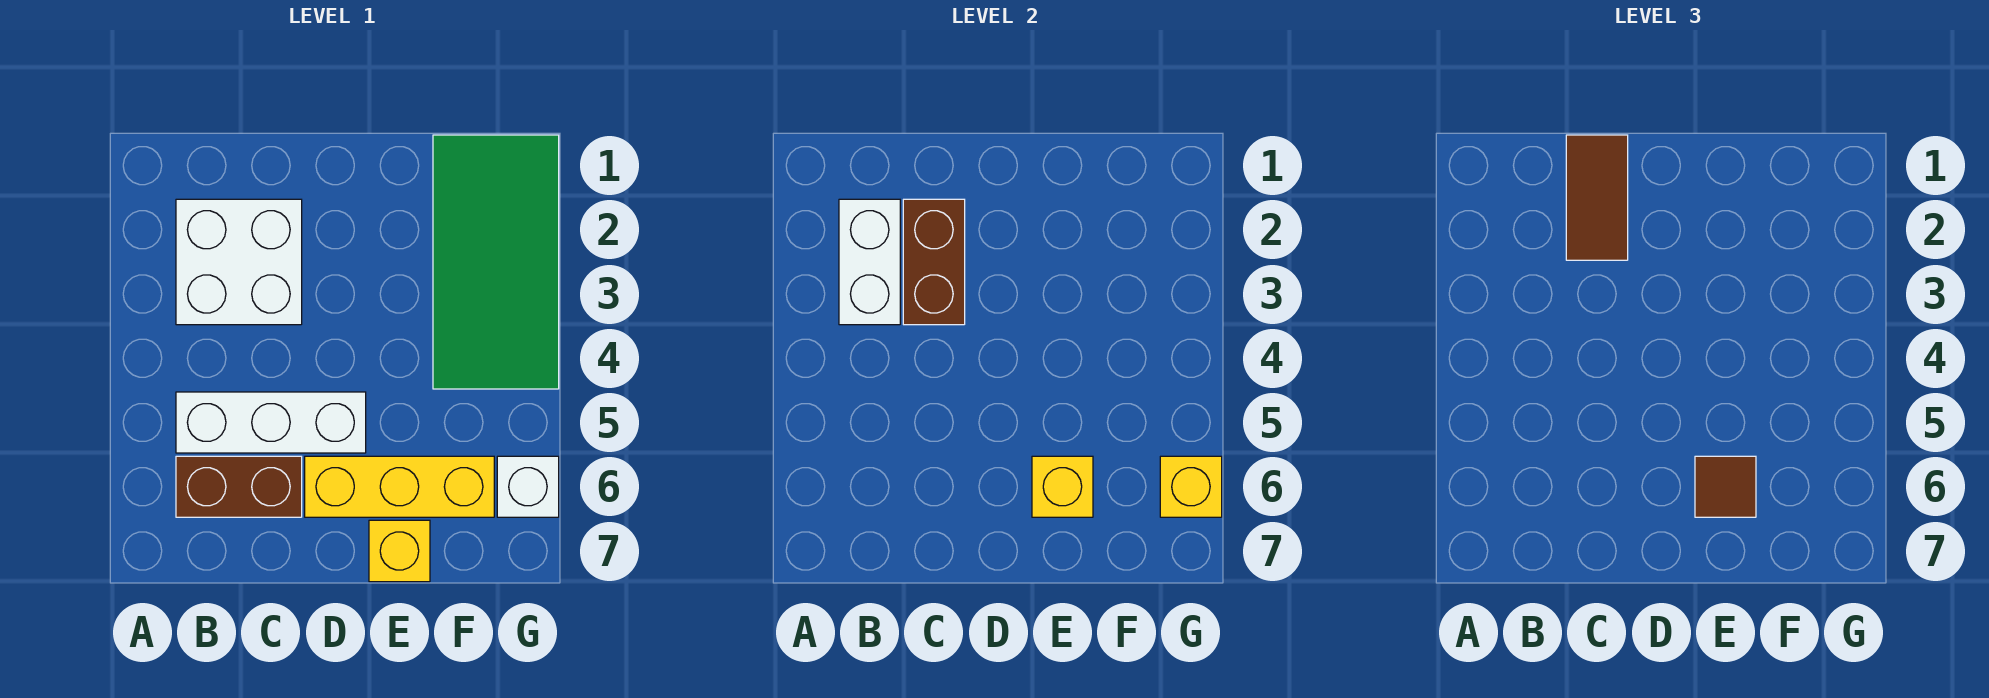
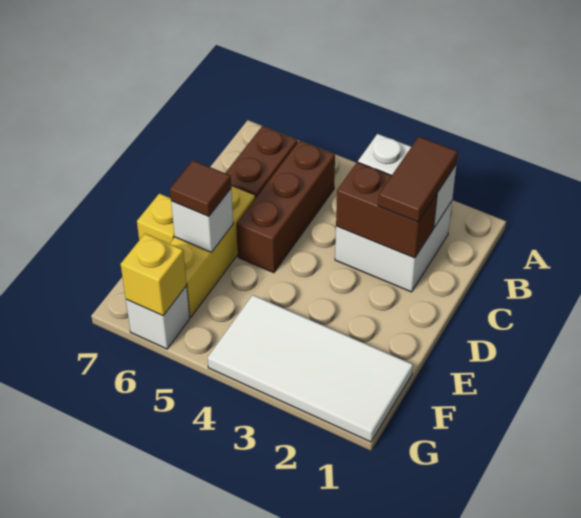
white 1x3 brick [176,392,366,453] -> brown 1x3 brick [236,141,335,273]
brown 1x2 tile [1566,135,1628,260] -> brown 1x2 tile turned to [378,137,458,222]
yellow 1x1 brick [1032,456,1093,517] -> white 1x1 brick [171,189,233,252]
green 2x4 tile [433,135,559,389] -> white 2x4 tile [208,295,413,442]

